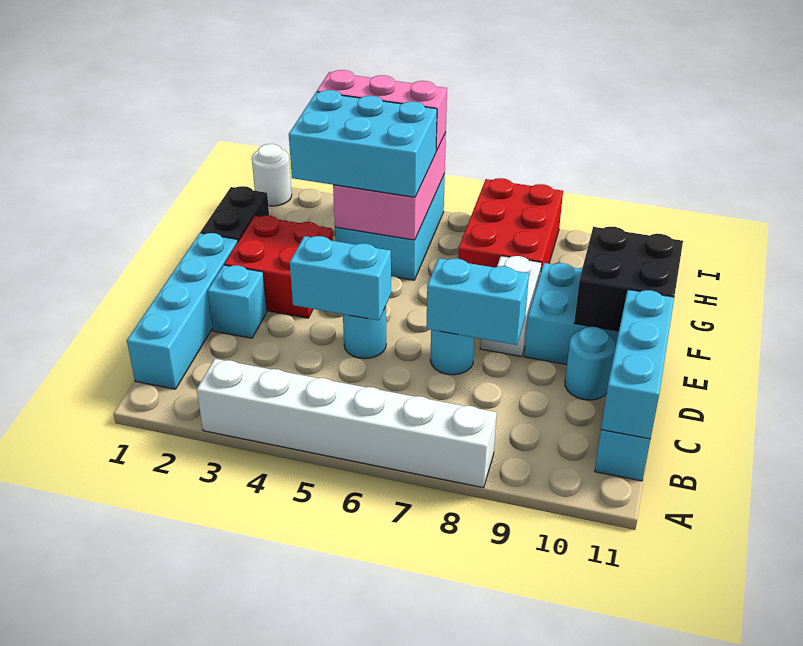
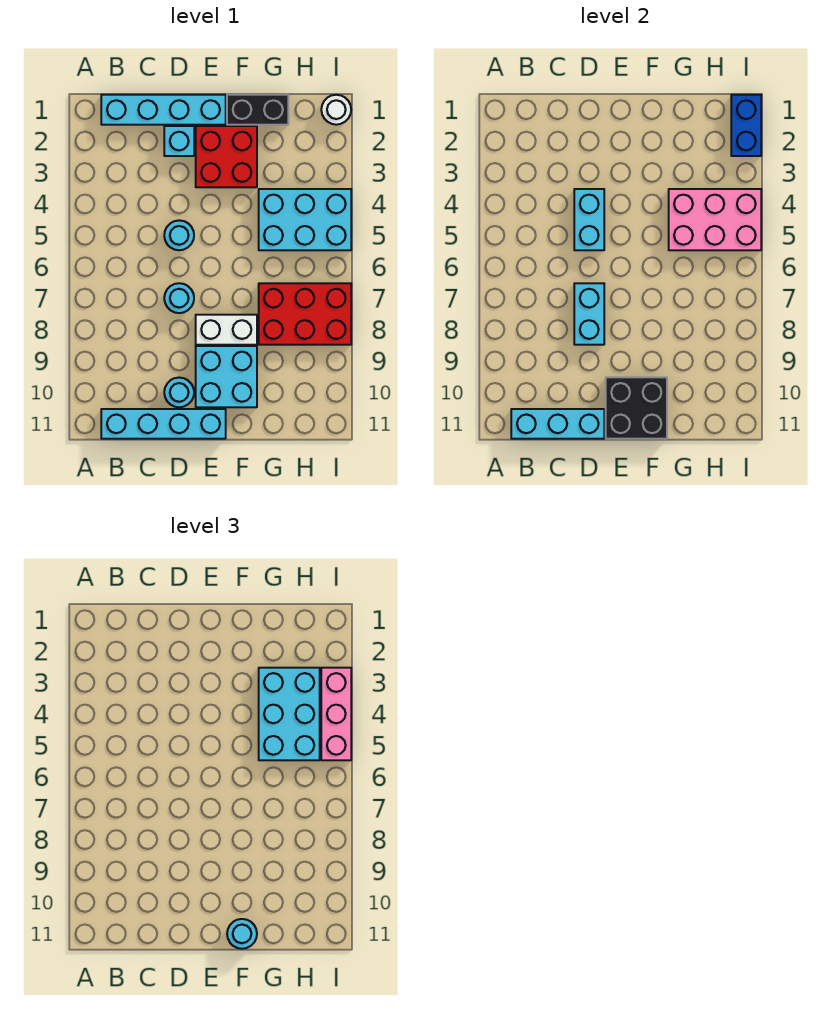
white 1x6 brick [197,359,497,488] -> none
none -> cyan 1x1 round brick [227,919,257,949]
none -> blue 1x2 brick [731,95,761,156]

